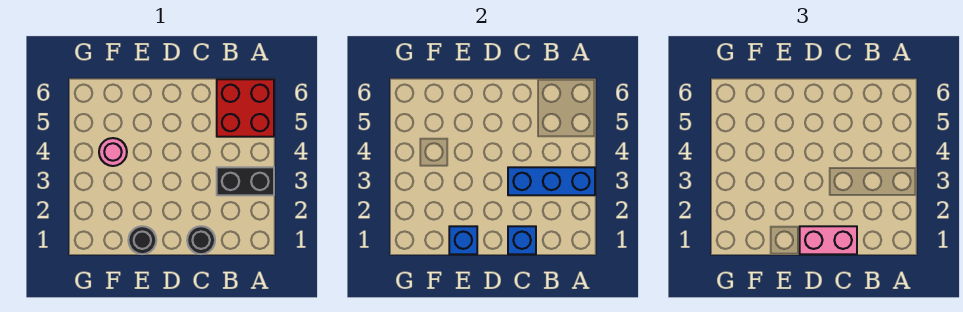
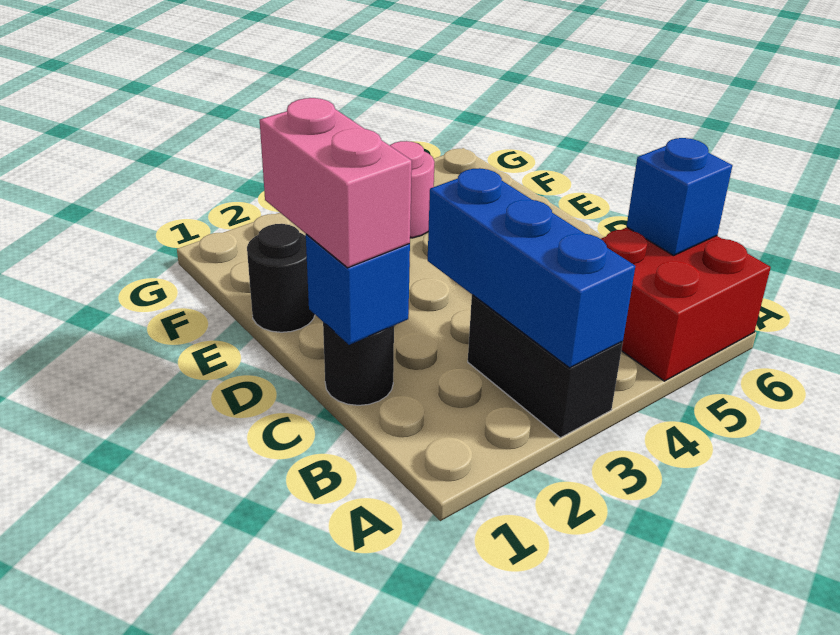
blue 1x1 brick [449,226,477,254] -> blue 1x1 brick moved to [627,138,732,256]

